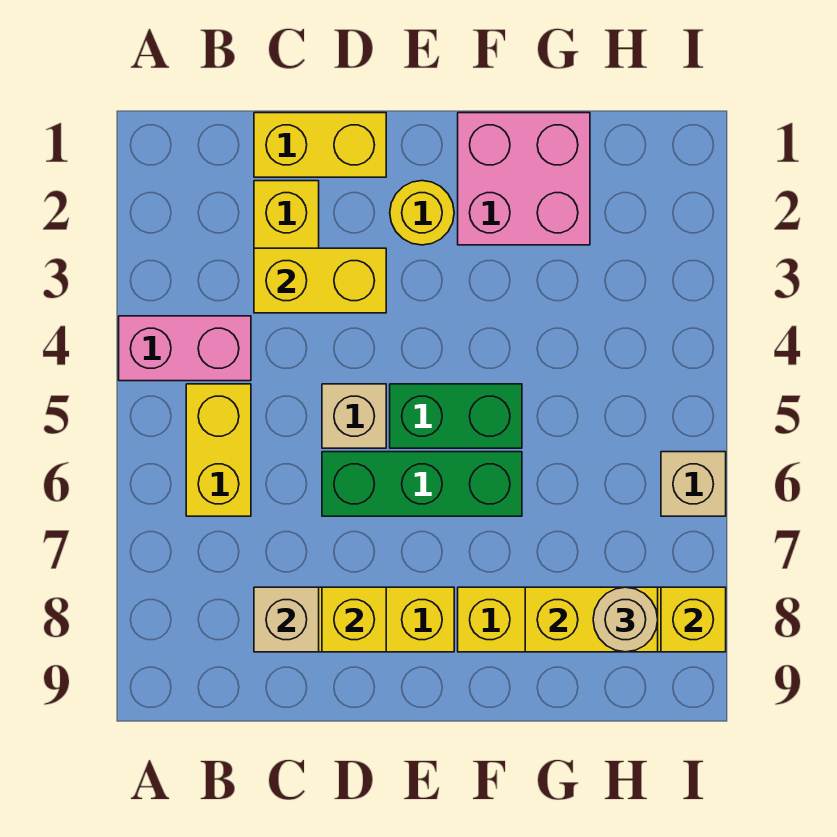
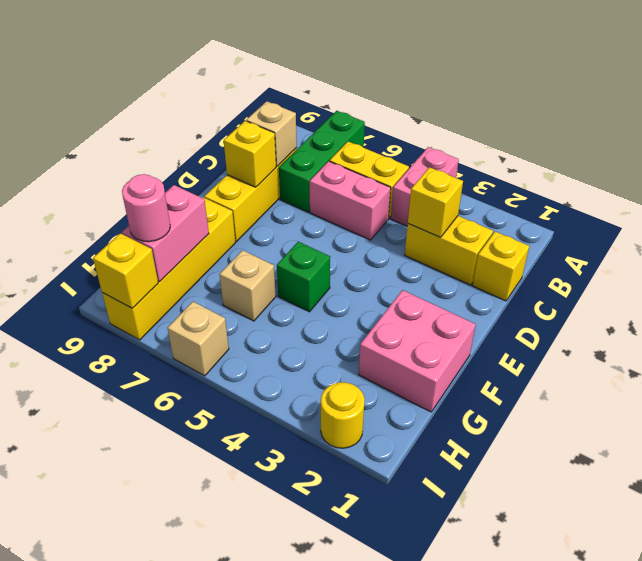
yellow 1x2 brick [254,113,386,177] -> yellow 1x1 brick [473,232,529,301]
yellow 1x2 brick [254,248,386,313] -> yellow 1x1 brick [408,167,463,237]
none -> pink 1x2 brick [310,161,391,240]
tan 1x1 brick [322,384,386,448] -> tan 1x1 brick moved to [220,250,276,321]
green 1x3 brick [322,452,522,516] -> green 1x3 brick moved to [279,111,365,212]
yellow 1x1 round brick [390,181,454,245] -> yellow 1x1 round brick moved to [321,382,365,448]
green 1x2 brick [390,384,522,448] -> green 1x1 brick [277,242,330,312]
yellow 1x2 brick [525,587,658,652] -> pink 1x2 brick [122,185,209,282]
tan 1x1 round brick [593,587,658,652] -> pink 1x1 round brick [122,174,170,242]

